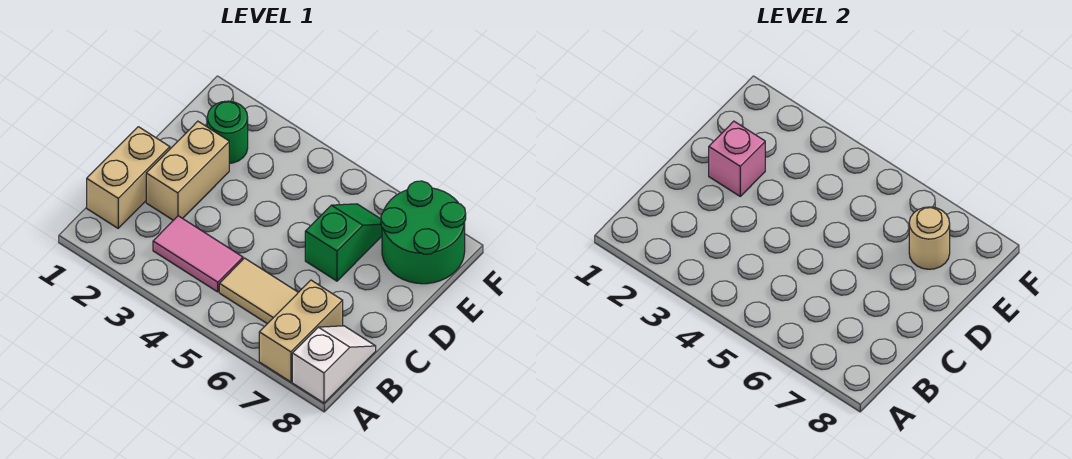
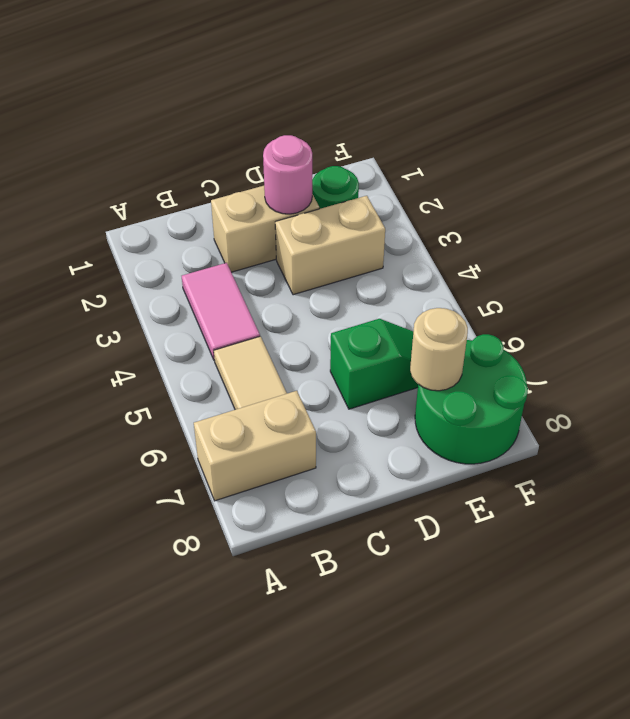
white 1x2 slope [292,326,376,403] -> none
tan 1x2 brick [87,127,170,228] -> tan 1x2 brick moved to [275,196,385,295]
pink 1x1 brick [709,121,765,196] -> pink 1x1 round brick [263,135,312,214]

